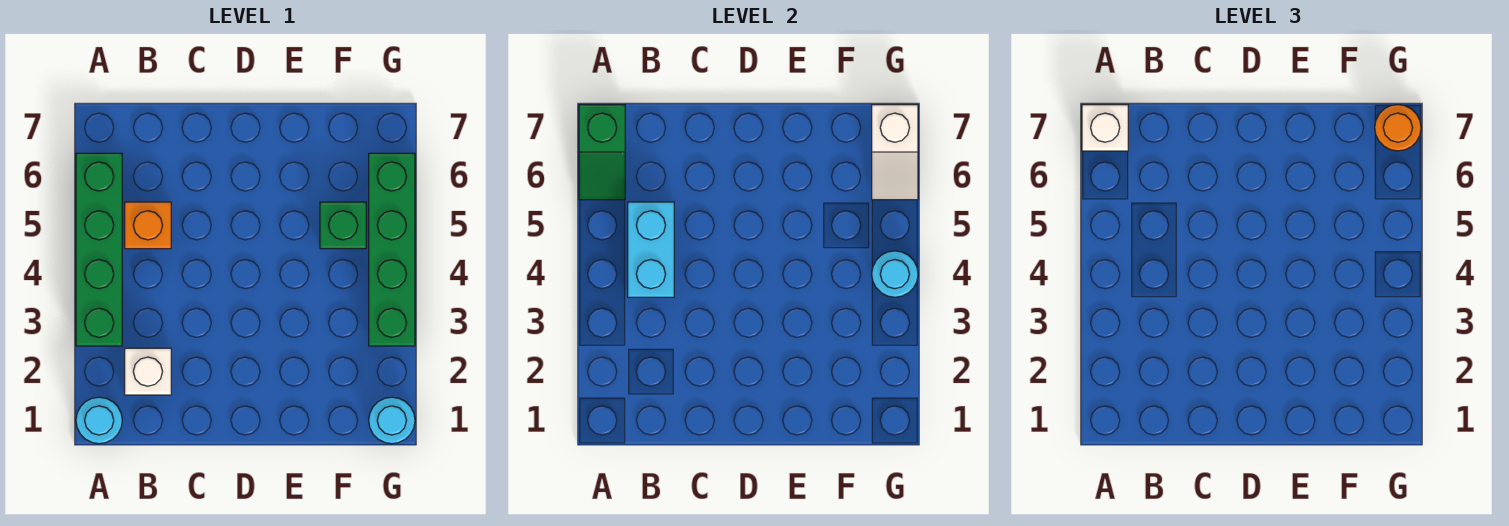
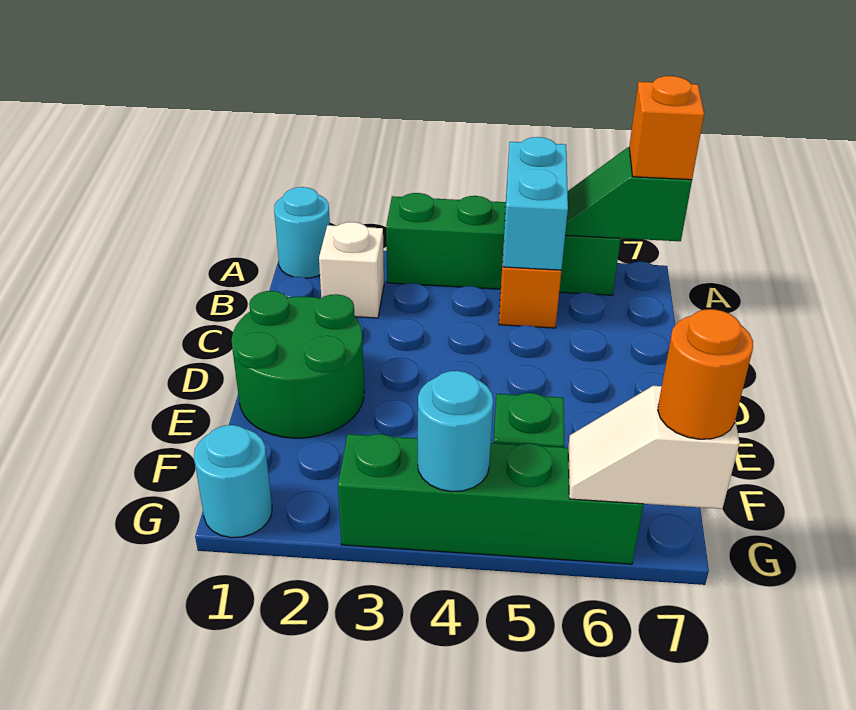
white 1x1 brick [1082,105,1128,151] -> orange 1x1 brick [629,76,704,180]
cyan 1x2 brick [628,202,674,297] -> cyan 1x2 brick turned to [503,137,568,270]
none -> green 2x2 round brick [232,291,364,438]

